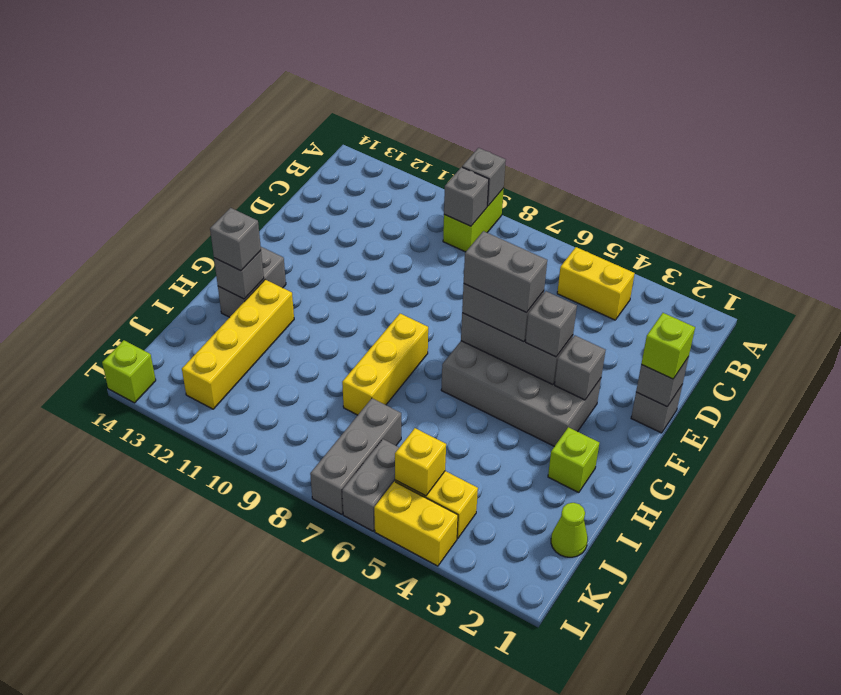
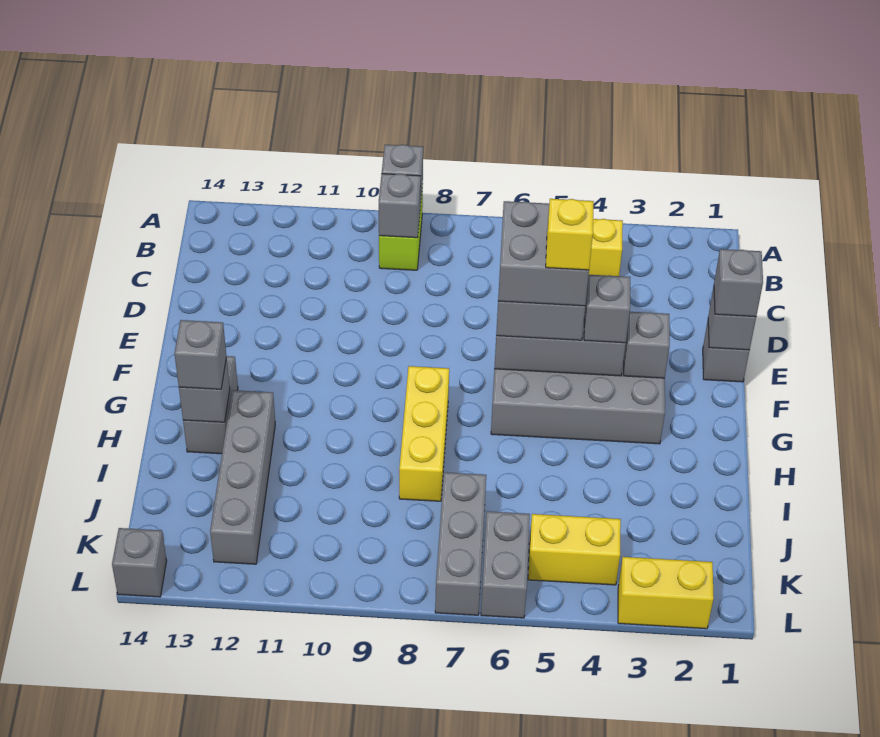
lime 1x1 brick [641,313,695,379] -> grey 1x1 brick [714,249,763,317]
grey 1x2 brick [464,231,547,313] -> grey 2x2 brick [498,201,589,306]
lime 1x1 brick [548,427,599,493] -> none
yellow 1x4 brick [182,280,294,409] -> grey 1x4 brick [210,390,275,564]
lime 1x1 cone [551,503,588,557] -> none
yellow 1x1 brick [395,428,446,496] -> yellow 1x1 brick moved to [546,199,594,270]
yellow 1x2 brick [374,482,458,566] -> yellow 1x2 brick moved to [618,557,714,629]
lime 1x1 brick [102,340,156,403] -> grey 1x1 brick [112,528,167,597]

